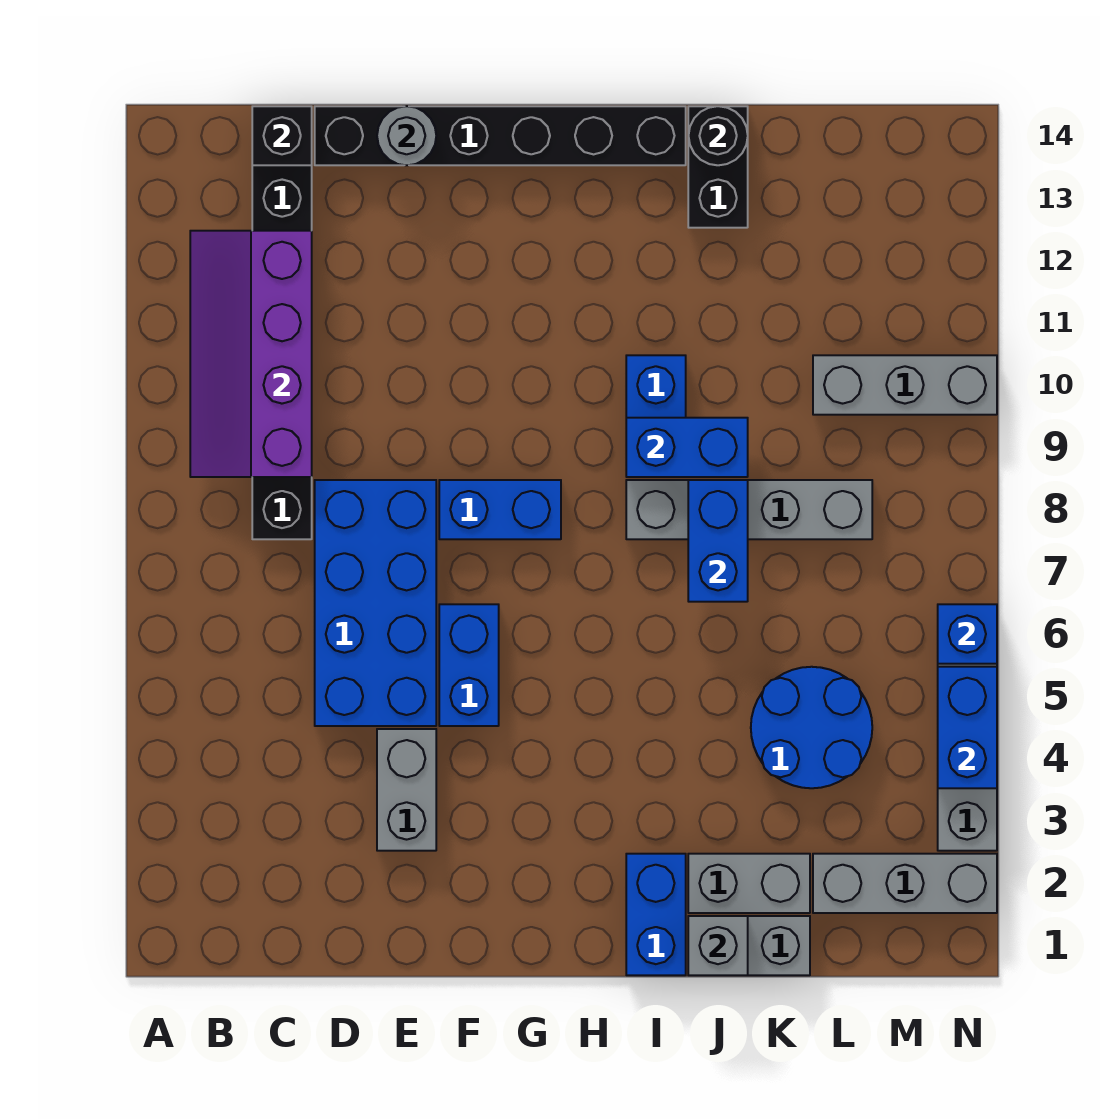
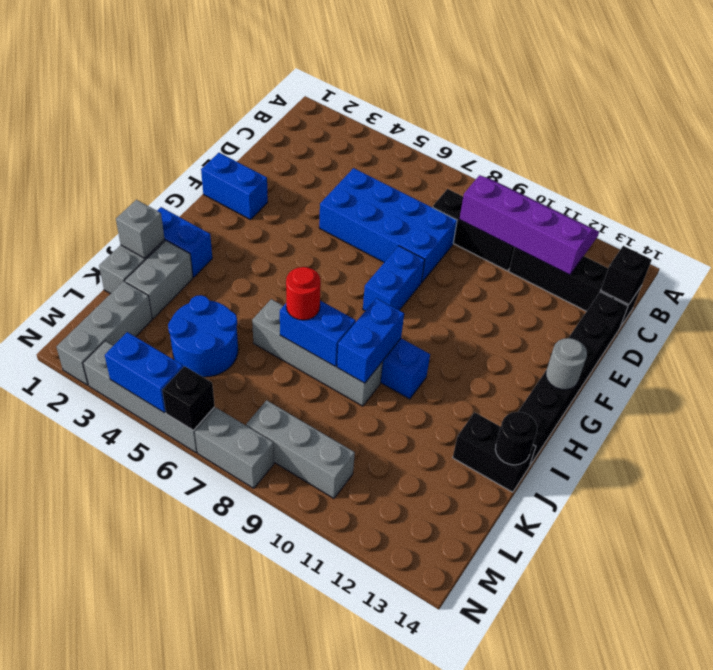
grey 1x2 brick [377,729,436,851] -> grey 1x2 brick moved to [195,408,274,488]
grey 1x1 round brick [377,106,436,165] -> grey 1x1 round brick moved to [546,338,587,390]
blue 1x2 brick [439,604,499,726] -> blue 1x2 brick moved to [201,153,268,220]
grey 1x4 brick [626,480,872,539] -> grey 1x4 brick turned to [252,299,383,406]
none -> red 1x1 round brick [286,267,321,320]
grey 1x3 brick [813,355,997,415] -> grey 1x3 brick turned to [246,400,355,498]
blue 1x1 brick [938,604,997,664] -> black 1x1 brick [162,366,215,430]

